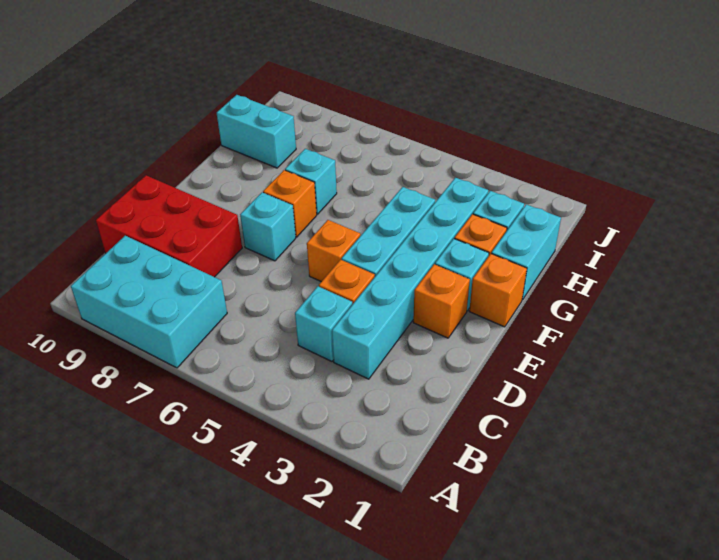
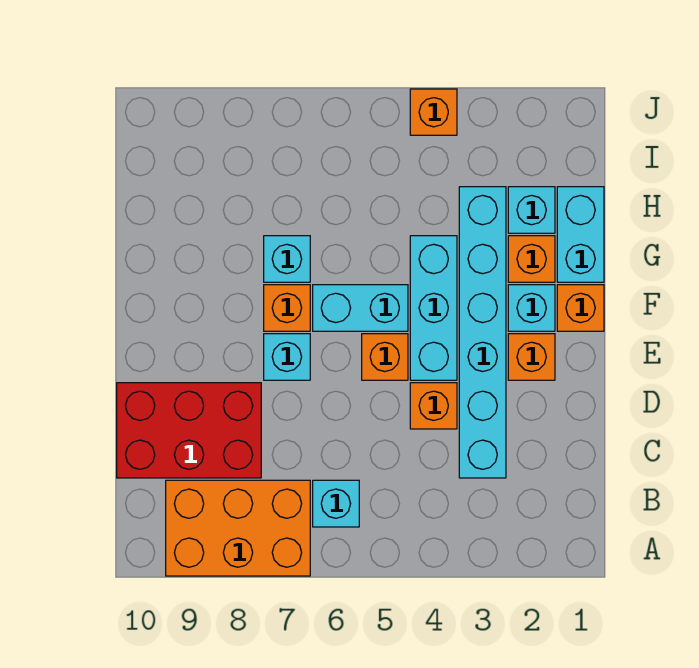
cyan 2x3 brick [71,236,227,368] -> orange 2x3 brick [166,480,310,576]
cyan 1x1 brick [295,286,352,361] -> cyan 1x1 brick moved to [313,480,359,527]
cyan 1x2 brick [217,95,296,168] -> cyan 1x2 brick moved to [313,285,408,331]
none -> orange 1x1 brick [410,89,457,135]

